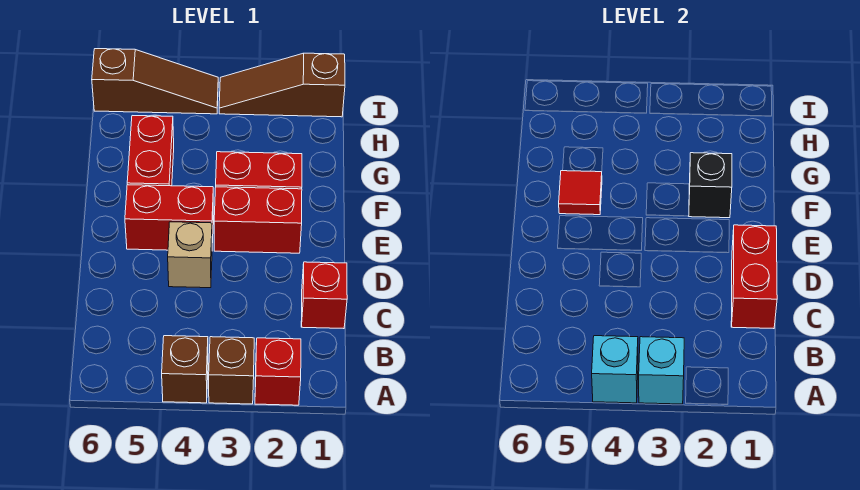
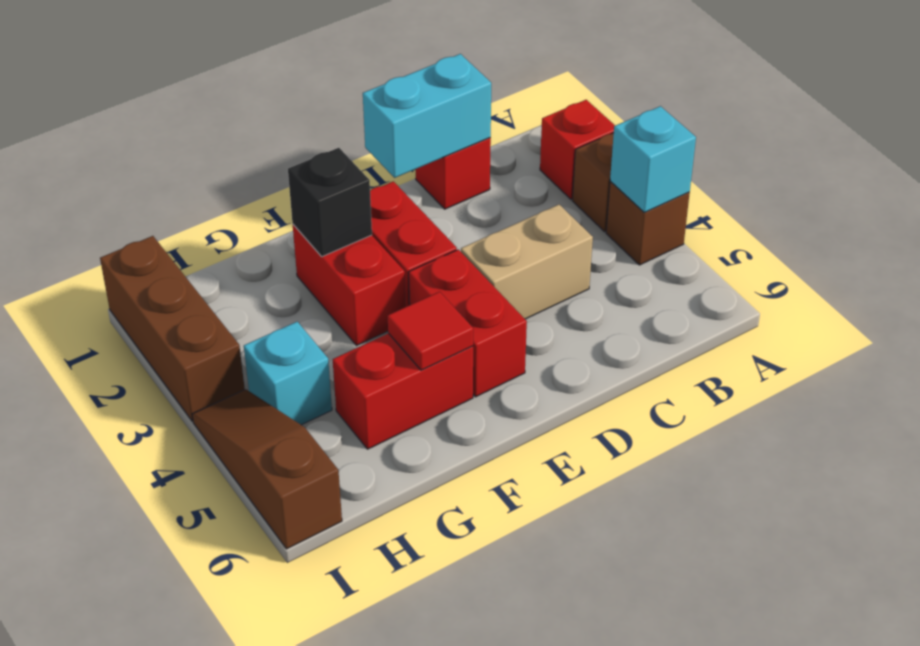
cyan 1x1 brick [639,337,684,404] -> cyan 1x1 brick moved to [244,322,332,425]
red 1x2 brick [731,225,777,329] -> cyan 1x2 brick [363,54,491,178]
tan 1x1 brick [168,222,212,288] -> tan 1x2 brick [461,205,593,319]
brown 1x3 slope [219,53,345,117] -> brown 1x3 brick [100,236,245,421]

